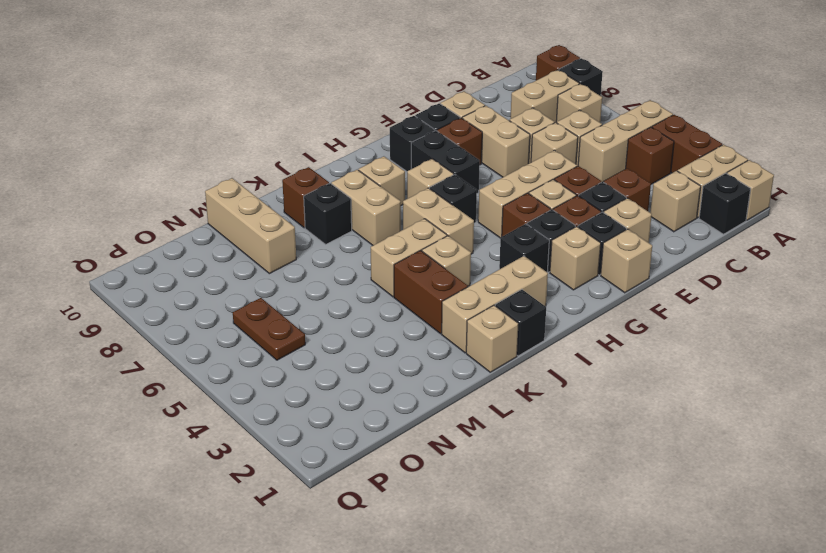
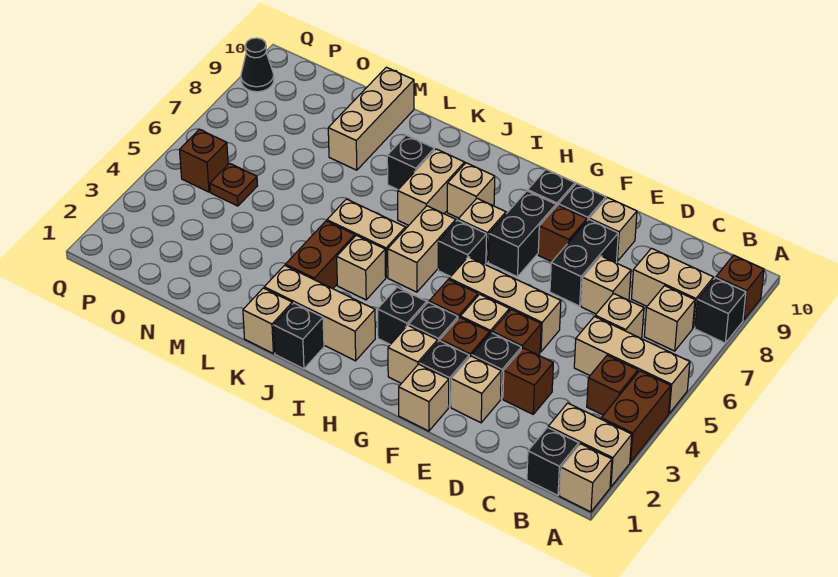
tan 1x1 brick [650,171,701,232] -> none
tan 1x1 brick [531,122,578,164] -> none
tan 1x2 brick [462,106,530,177] -> black 1x2 brick [550,219,618,306]
brown 1x1 brick [282,167,329,228] -> brown 1x1 brick moved to [179,129,228,192]
brown 1x2 plate [233,298,305,360] -> brown 1x1 plate [210,163,258,206]
none -> black 1x1 cone [241,38,274,92]

